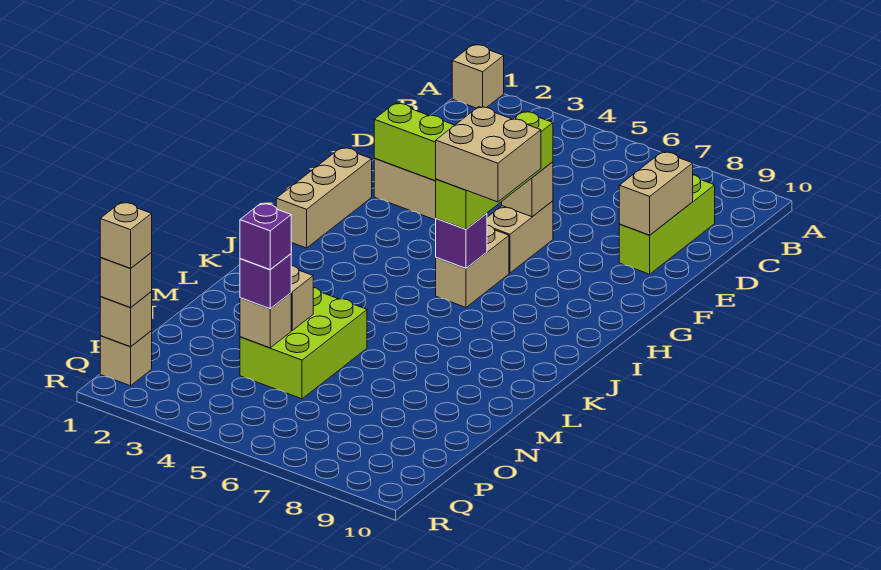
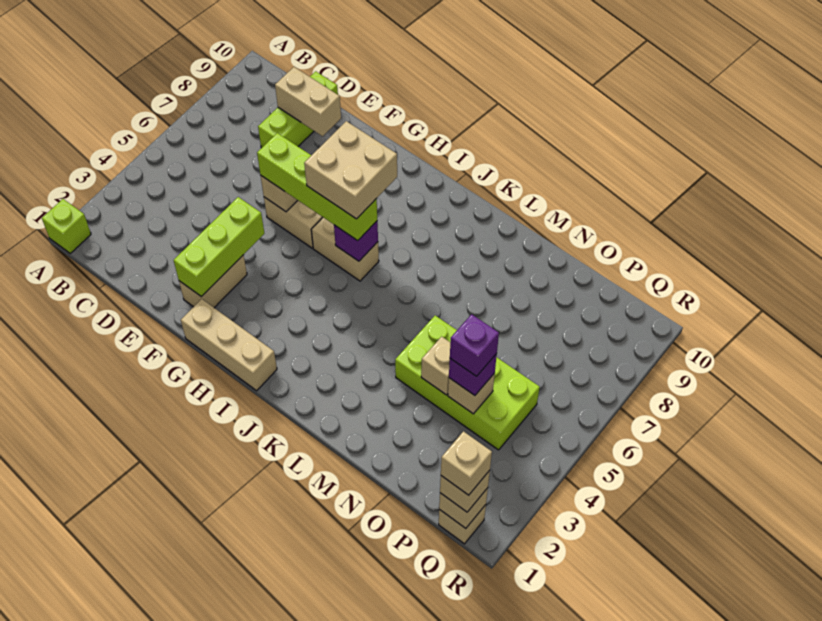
tan 1x1 brick [452,44,504,108] -> lime 1x1 brick [42,199,91,253]
lime 1x3 brick [619,175,715,274] -> lime 1x3 brick turned to [258,71,338,148]
lime 2x3 brick [240,288,367,399] -> lime 2x4 brick [395,316,540,450]

